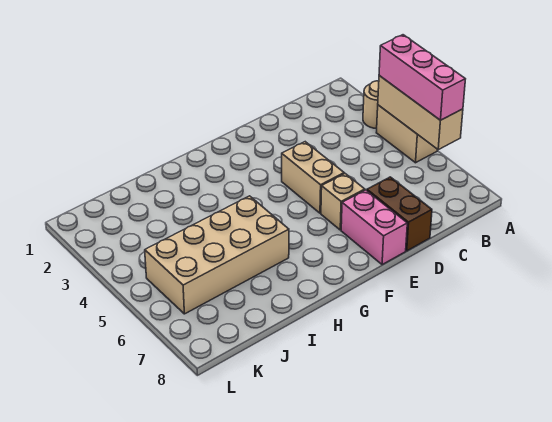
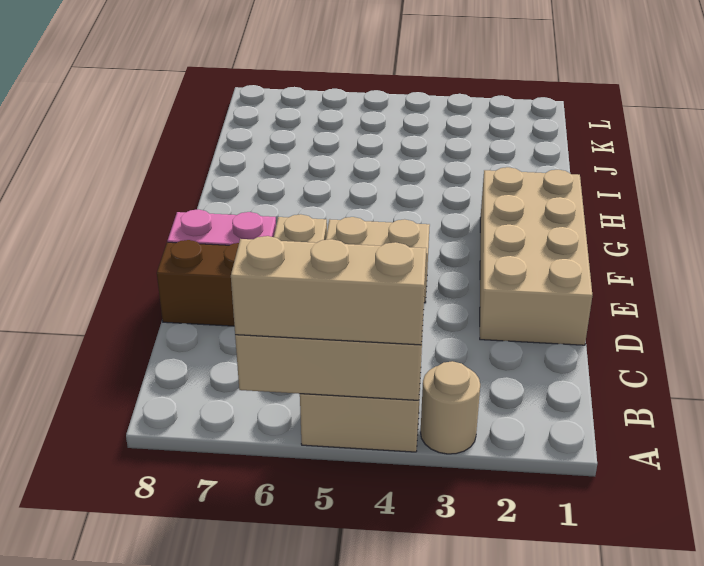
pink 1x3 brick [379,35,465,120] -> tan 1x3 brick [231,236,426,345]
tan 2x4 brick [145,196,289,314] -> tan 2x4 brick moved to [480,167,593,345]

